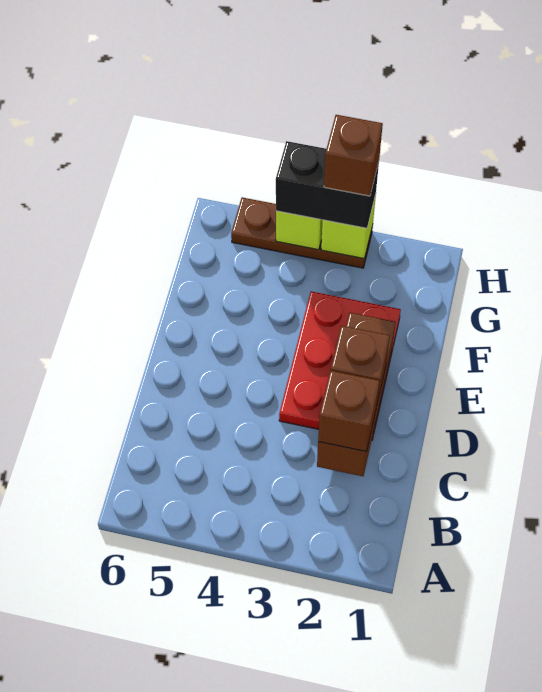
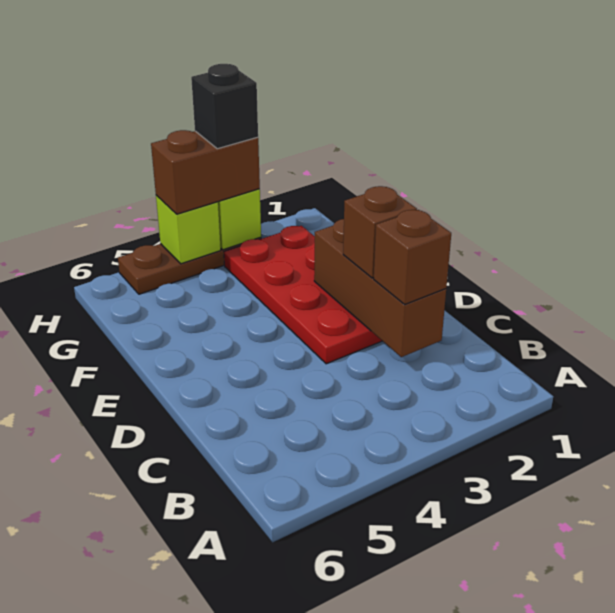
red 2x3 plate [279,291,401,440] -> red 2x4 plate [224,226,382,364]
black 1x2 brick [276,141,379,228] -> brown 1x2 brick [151,130,260,214]
brown 1x1 brick [324,115,383,196] -> black 1x1 brick [191,64,258,149]

